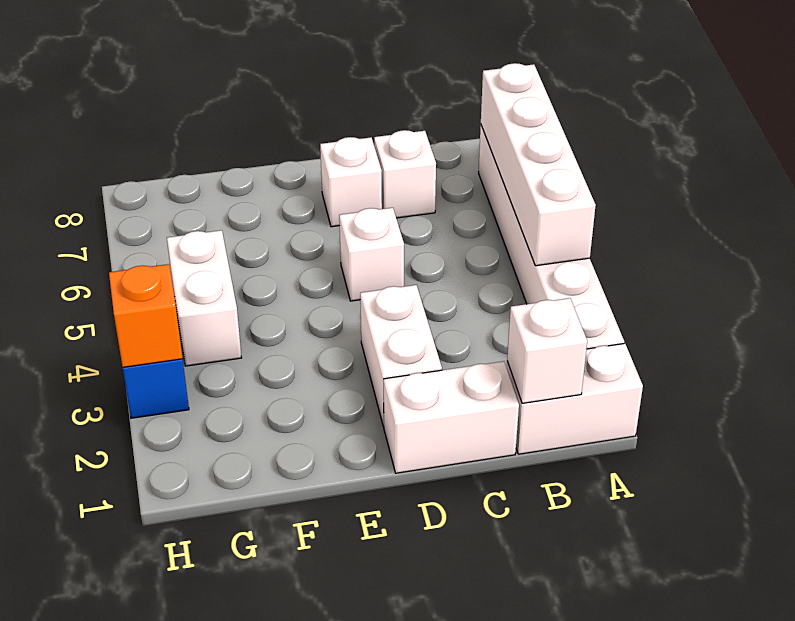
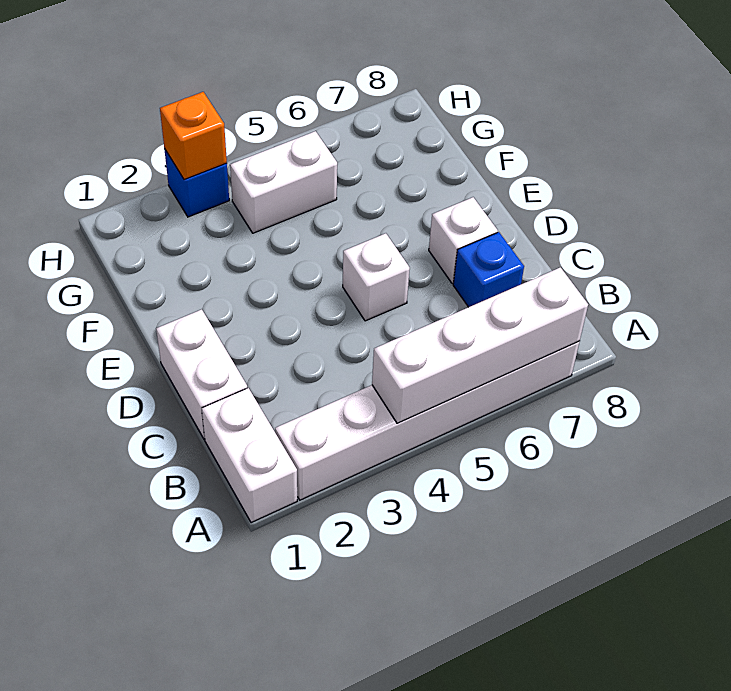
white 1x1 brick [507,298,587,403] -> none
white 1x1 brick [374,130,436,218] -> blue 1x1 brick [453,232,524,307]
white 1x2 brick [360,285,442,427] -> none

